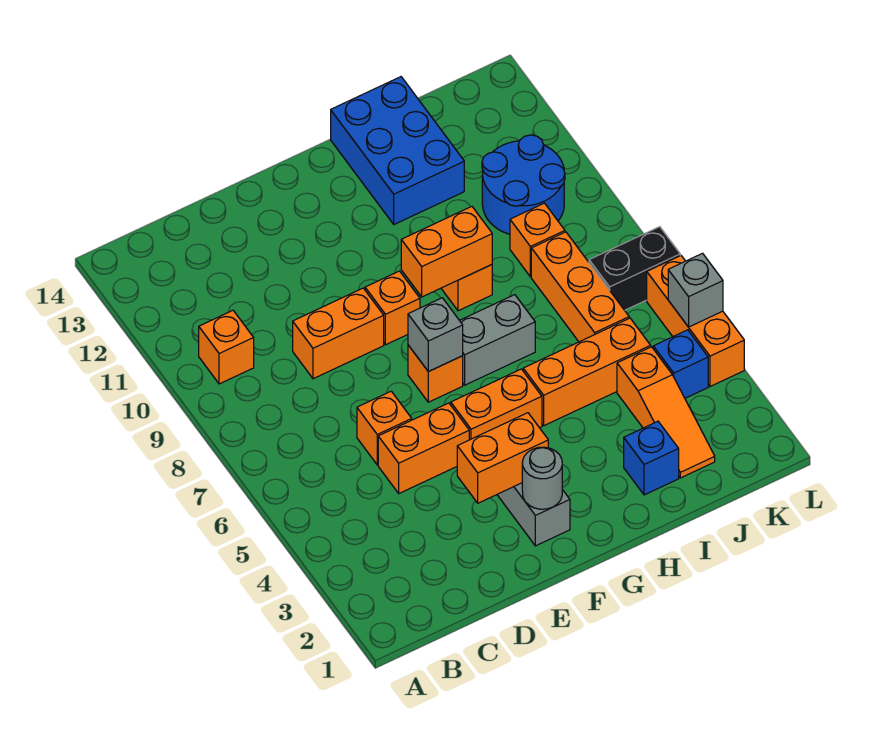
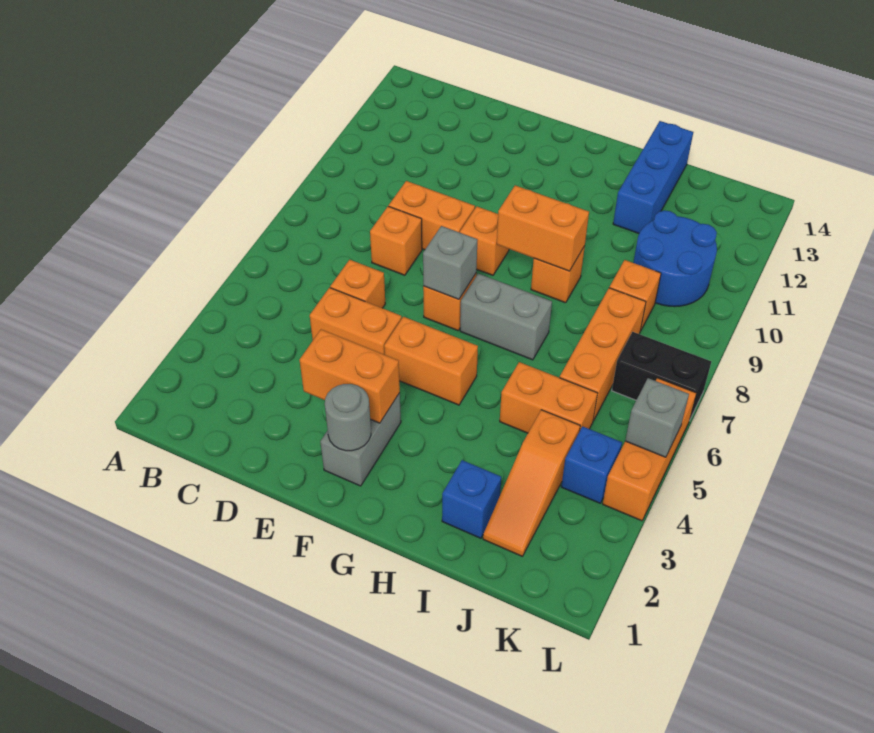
orange 1x1 brick [199,310,254,384] -> orange 1x1 brick moved to [370,206,422,275]
orange 1x3 brick [523,318,651,426] -> orange 1x2 brick [500,362,597,433]
blue 2x3 brick [331,77,464,224] -> blue 1x3 brick [613,121,693,233]

